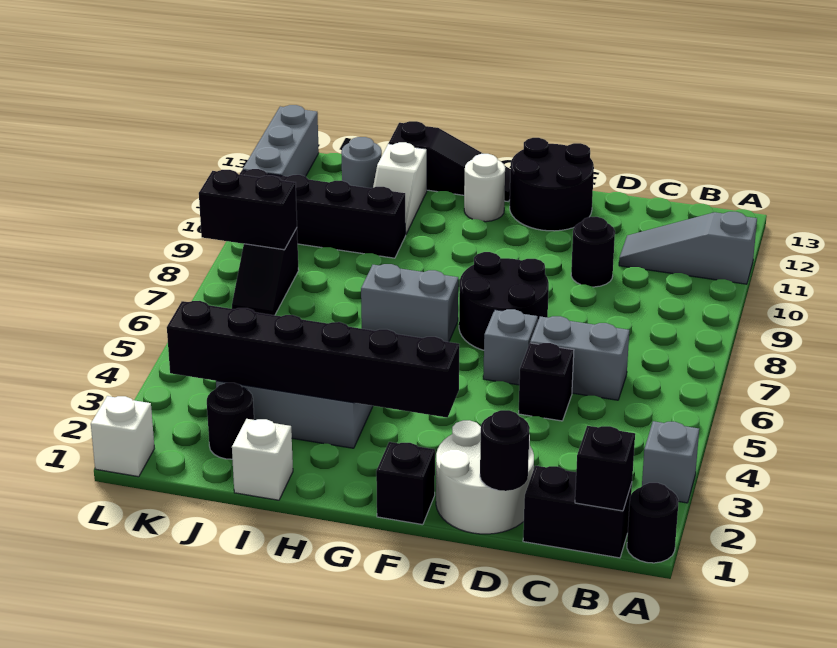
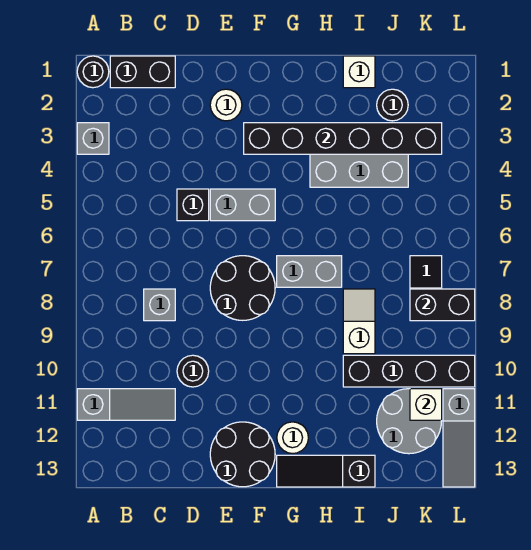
black 1x1 brick [575,426,635,511] -> none
grey 1x2 brick [530,316,629,400] -> grey 1x2 brick moved to [210,189,275,221]
white 2x2 round brick [436,420,534,534] -> white 1x1 round brick [210,89,242,121]
black 1x1 round brick [480,410,530,491] -> none
grey 1x1 brick [483,309,538,385] -> grey 1x1 brick moved to [144,289,175,321]
black 1x1 brick [376,442,435,525] -> none
white 1x2 slope [373,142,427,234] -> white 1x2 slope moved to [343,289,375,354]
grey 1x1 round brick [341,137,382,188] -> grey 2x2 round brick [377,389,441,454]
white 1x1 brick [91,396,154,477] -> white 1x1 brick moved to [410,389,442,420]
grey 1x3 brick [243,105,319,177] -> grey 1x3 slope [443,389,475,487]

